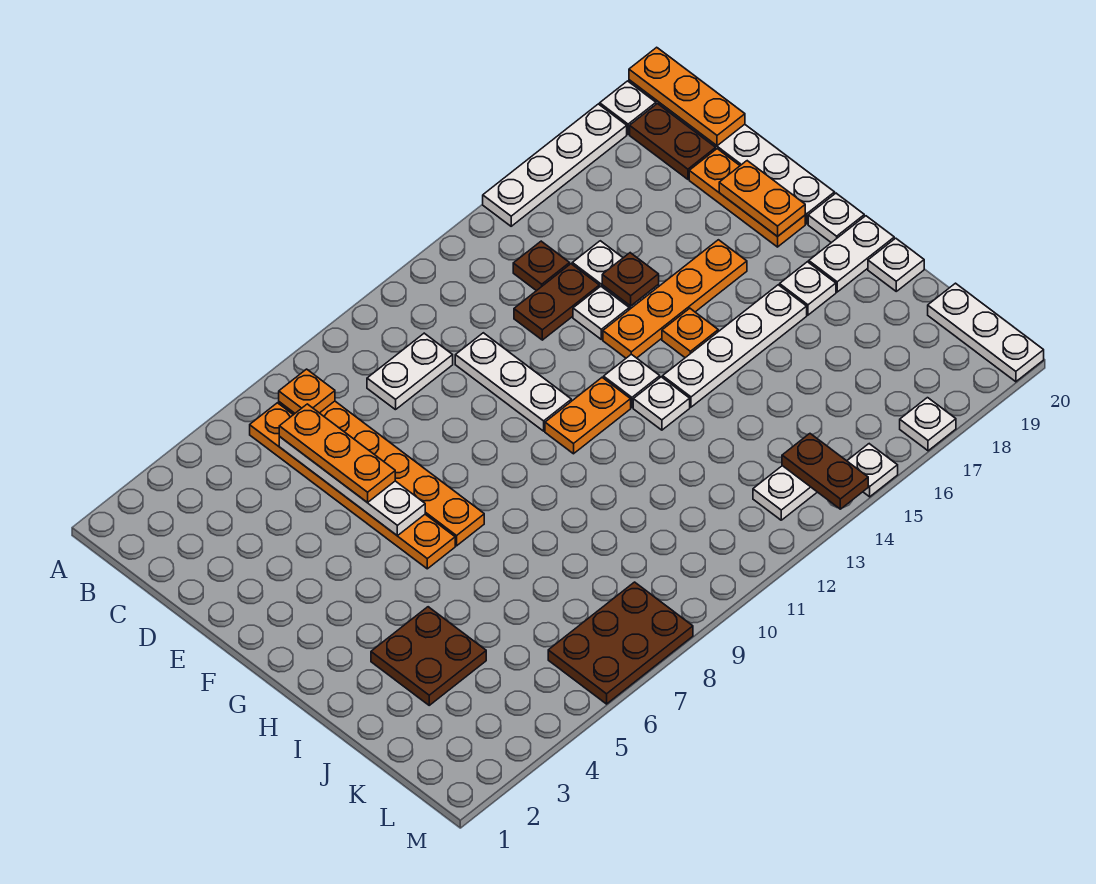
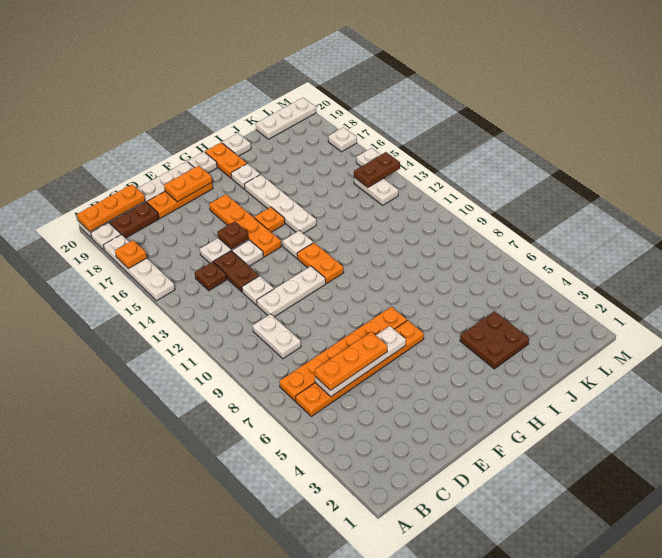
orange 1x1 plate [279,369,335,413] -> orange 1x1 plate moved to [115,240,147,269]
white 1x1 plate [633,377,690,430] -> white 1x1 plate moved to [242,276,274,305]
white 1x2 plate [809,216,894,292] -> orange 1x2 plate [205,142,247,178]
brown 2x3 plate [548,582,693,704] -> none

